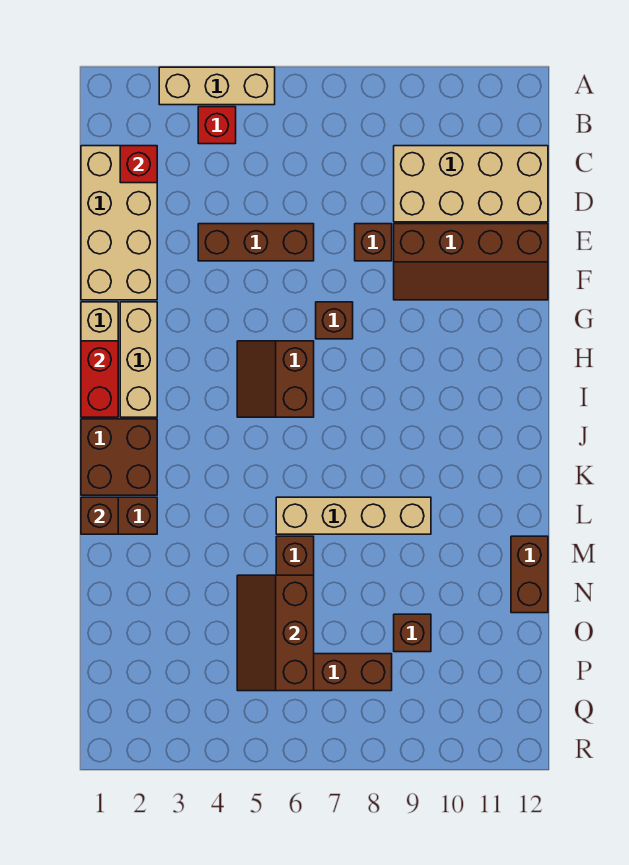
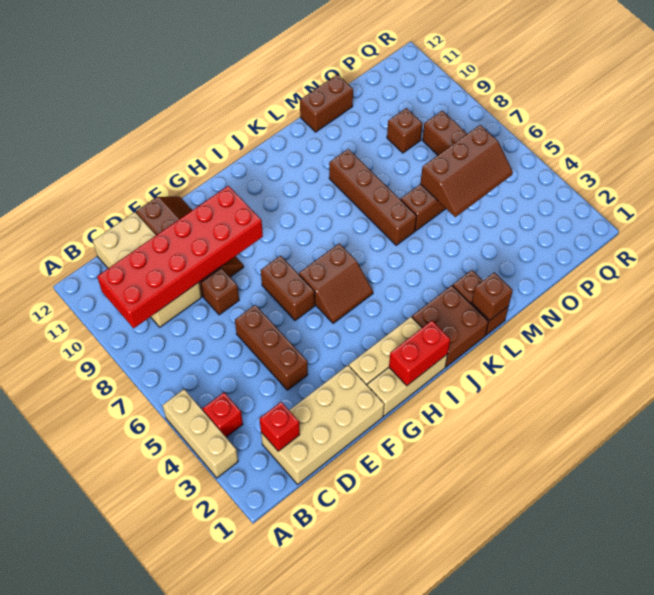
none -> red 2x6 brick [97,186,263,328]
brown 1x1 brick [316,302,353,339] -> brown 1x2 brick [261,256,315,320]
tan 1x4 brick [276,497,431,534] -> brown 1x4 brick [329,149,417,245]

